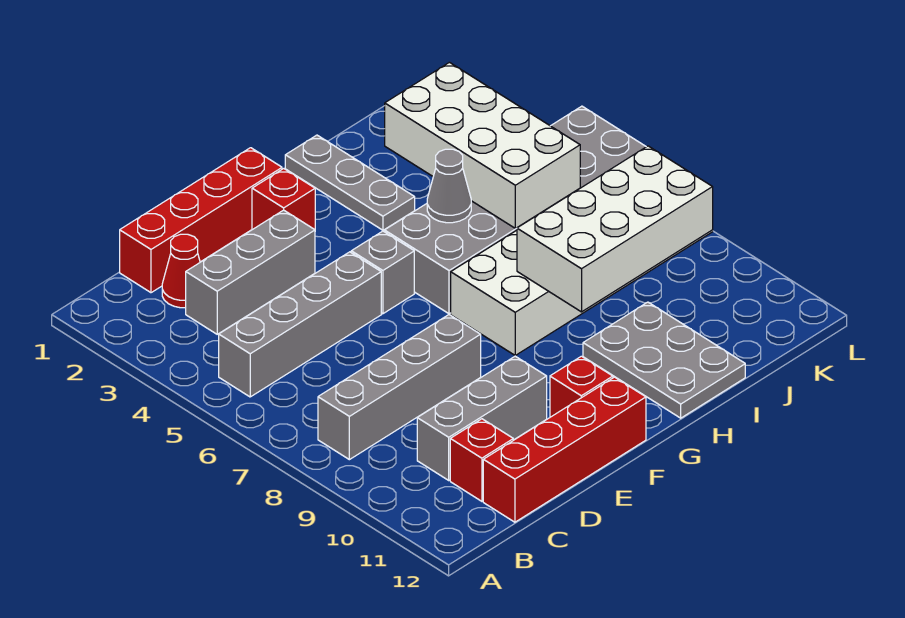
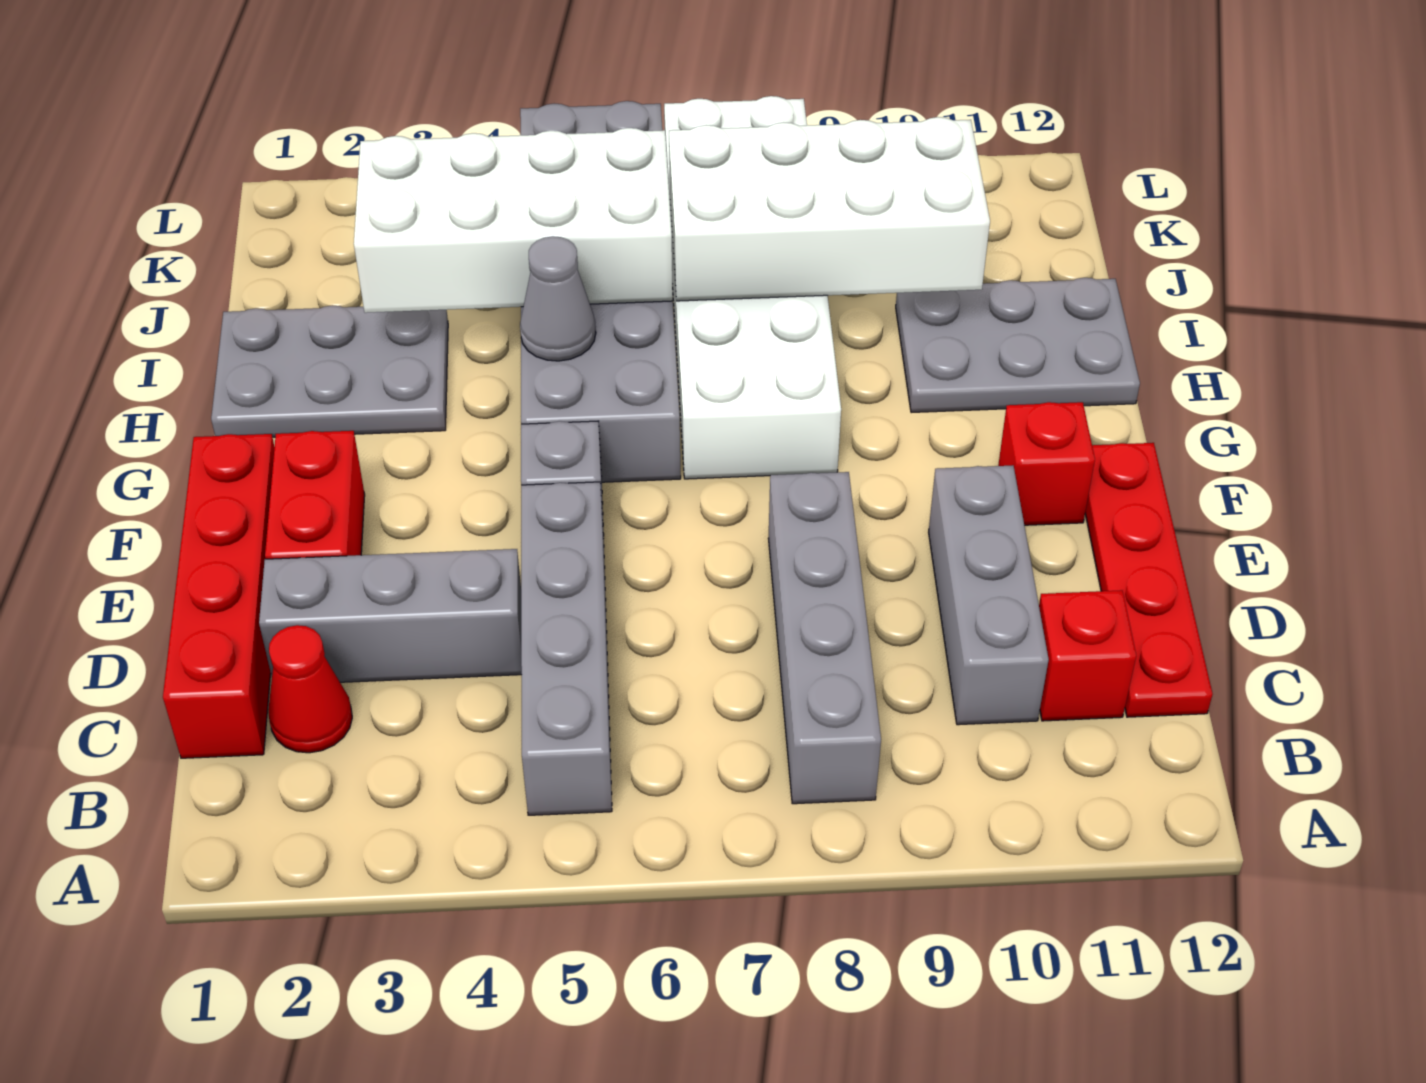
grey 1x3 brick [186,210,315,334] -> grey 1x3 brick turned to [259,549,522,682]
red 1x4 brick [483,377,646,522] -> red 1x4 plate [1085,443,1213,717]
red 1x1 brick [252,169,315,230] -> red 1x2 brick [265,431,365,559]
grey 1x3 plate [285,135,415,230] -> grey 2x3 plate [211,305,448,437]
white 2x4 brick [517,146,713,312] -> white 2x4 brick turned to [669,117,990,301]

